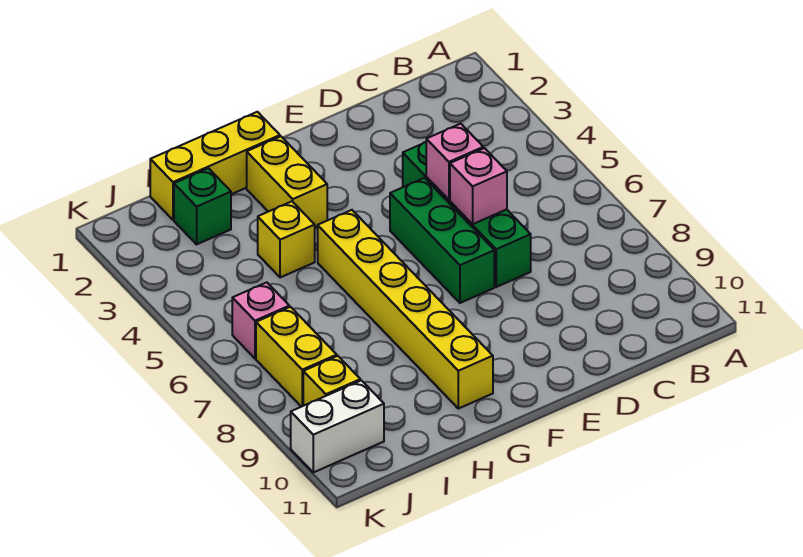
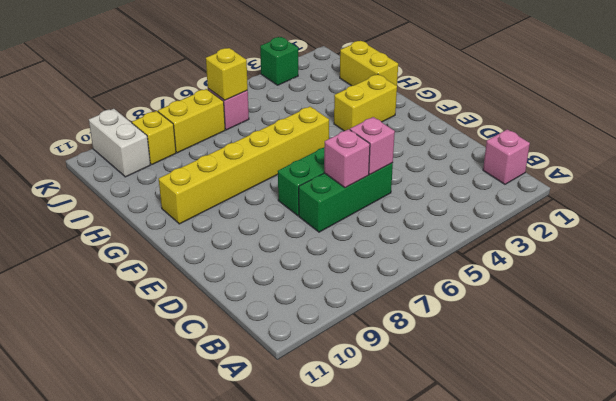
none -> pink 1x1 brick [483,129,530,184]
green 1x4 brick [403,142,531,287] -> green 1x3 brick [299,163,393,232]
yellow 1x3 brick [150,112,280,220] -> yellow 1x2 brick [340,41,398,86]
yellow 1x1 brick [258,201,315,278] -> yellow 1x1 brick moved to [206,48,248,100]
green 1x1 brick [174,168,231,244] -> green 1x1 brick moved to [260,37,298,85]

